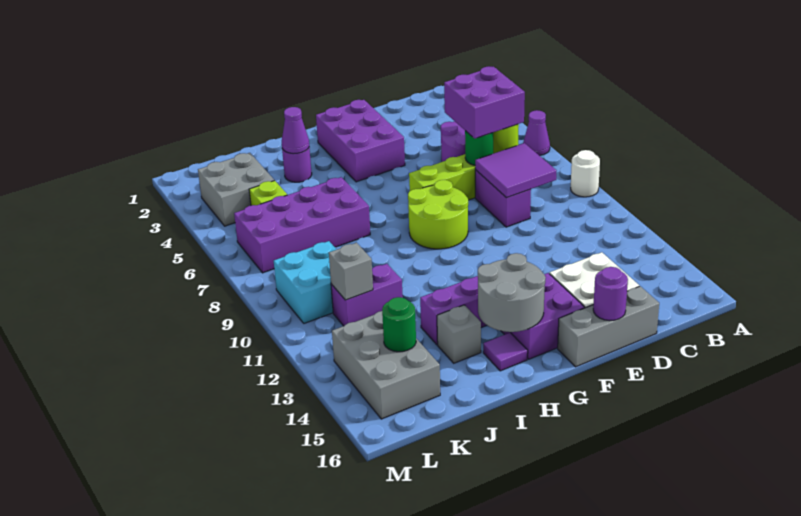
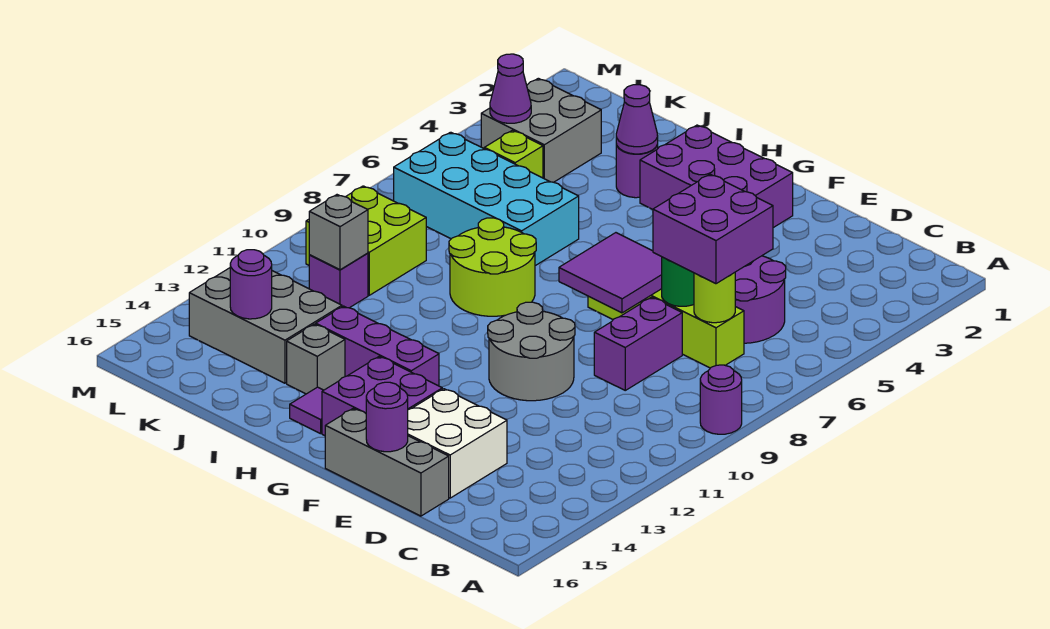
purple 1x1 cone [523,110,550,156] -> purple 1x1 cone moved to [490,54,531,123]
white 1x1 round brick [571,150,600,197] -> purple 1x1 round brick [700,365,742,434]
purple 2x2 tile [475,143,557,198] -> purple 2x2 tile moved to [559,233,662,313]
purple 2x3 brick [316,100,405,182] -> purple 2x3 brick turned to [640,125,793,228]
lime 2x2 round brick [408,180,468,249] -> lime 2x2 round brick moved to [449,218,536,316]
grey 2x2 round brick [478,253,546,332] -> grey 2x2 round brick moved to [488,302,575,401]
purple 2x4 brick [234,177,370,273] -> cyan 2x4 brick [394,132,579,266]
purple 1x2 brick [331,264,403,326] -> purple 1x1 brick [309,253,368,308]
cyan 2x2 brick [274,241,337,323] -> lime 2x2 brick [306,186,426,295]
grey 2x3 brick [332,311,440,419] -> grey 2x3 brick turned to [189,268,342,383]
green 1x1 round brick [382,297,416,352] -> purple 1x1 round brick [230,250,272,319]

